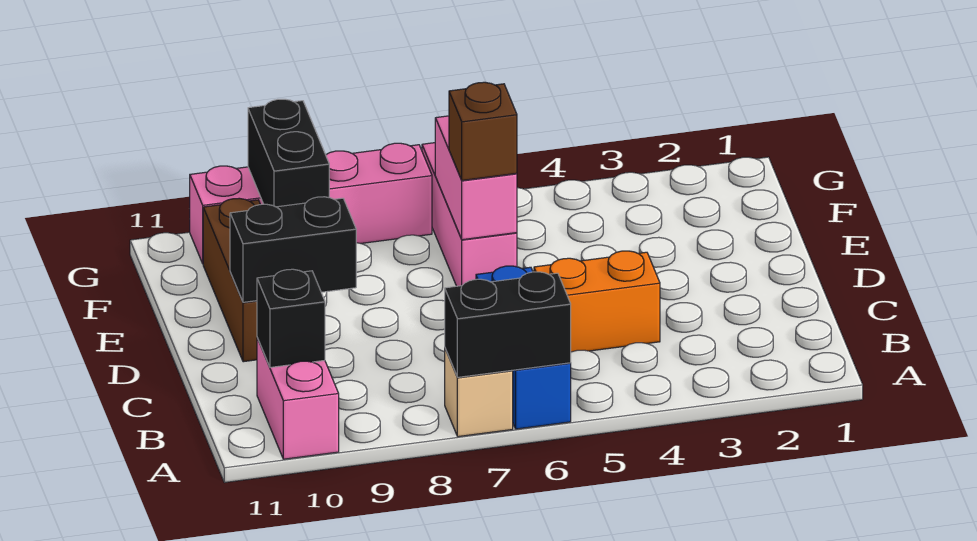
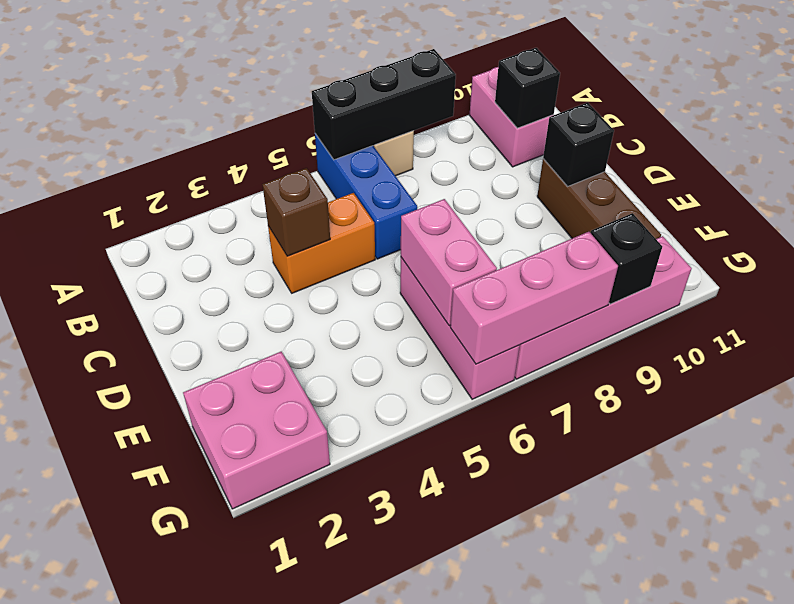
black 1x2 brick [445,272,571,377] -> black 1x3 brick [312,49,456,160]
black 1x2 brick [230,197,356,302] -> black 1x1 brick [543,102,614,187]
brown 1x1 brick [449,82,517,180] -> brown 1x1 brick moved to [262,168,330,256]
none -> pink 2x2 brick [183,352,330,509]
black 1x2 brick [248,99,329,207] -> black 1x1 brick [591,213,662,304]
none -> pink 1x3 brick [450,232,618,364]

